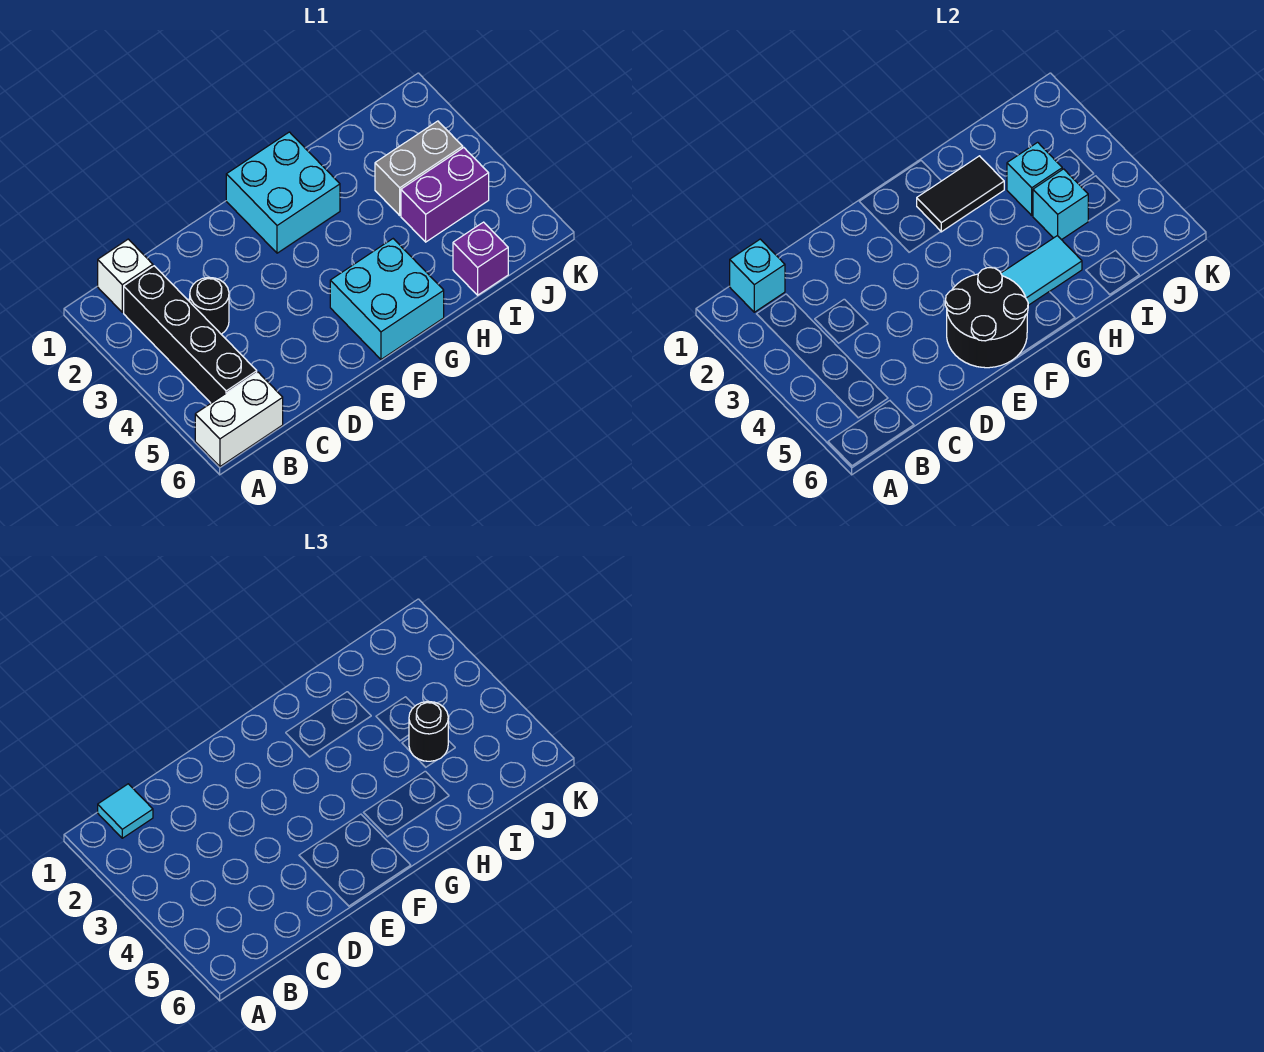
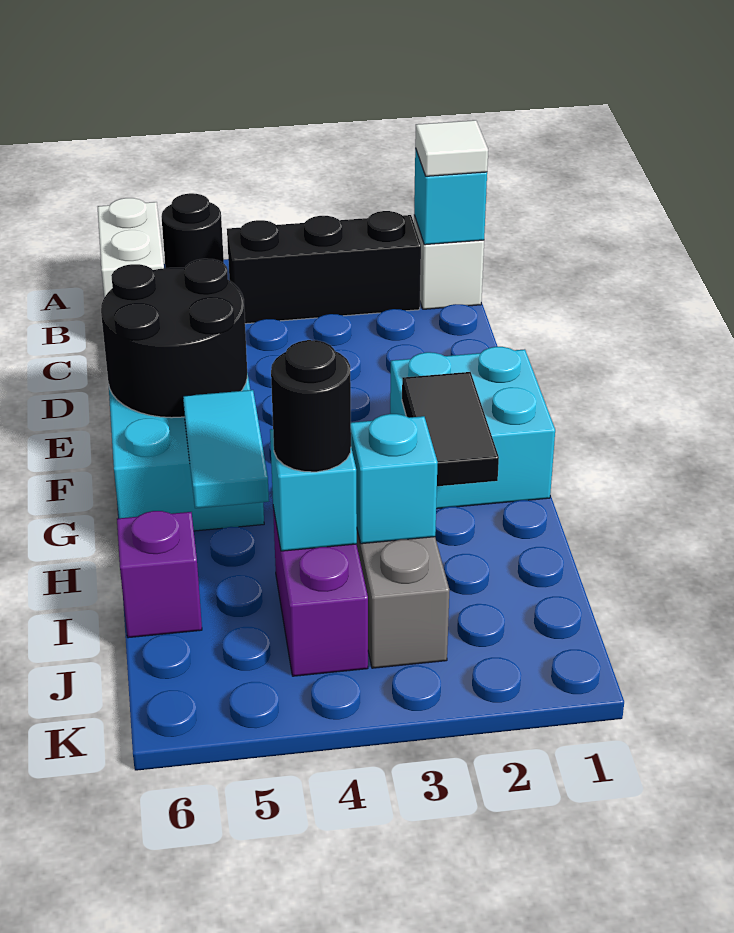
cyan 1x1 tile [98,784,153,838] -> white 1x1 tile [415,120,488,176]
black 1x4 brick [124,266,257,403] -> black 1x3 brick [227,211,421,324]
black 1x1 round brick [190,277,229,334] -> black 1x1 round brick moved to [161,193,224,268]

